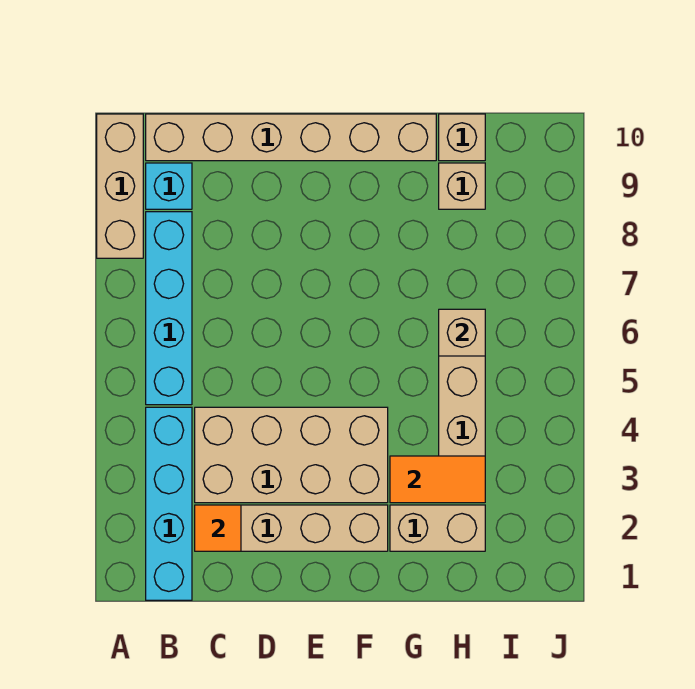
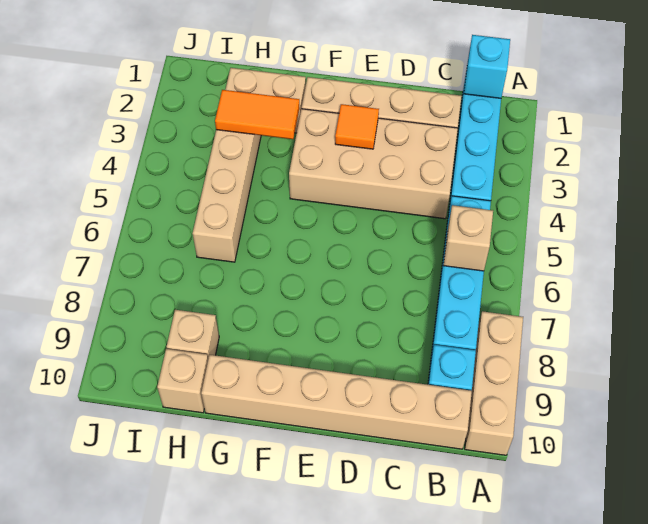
none -> cyan 1x1 brick [464,35,510,98]
orange 1x1 tile [195,505,241,551] -> orange 1x1 tile moved to [335,104,379,149]
tan 1x1 brick [439,309,485,356] -> tan 1x1 brick moved to [443,205,493,271]

